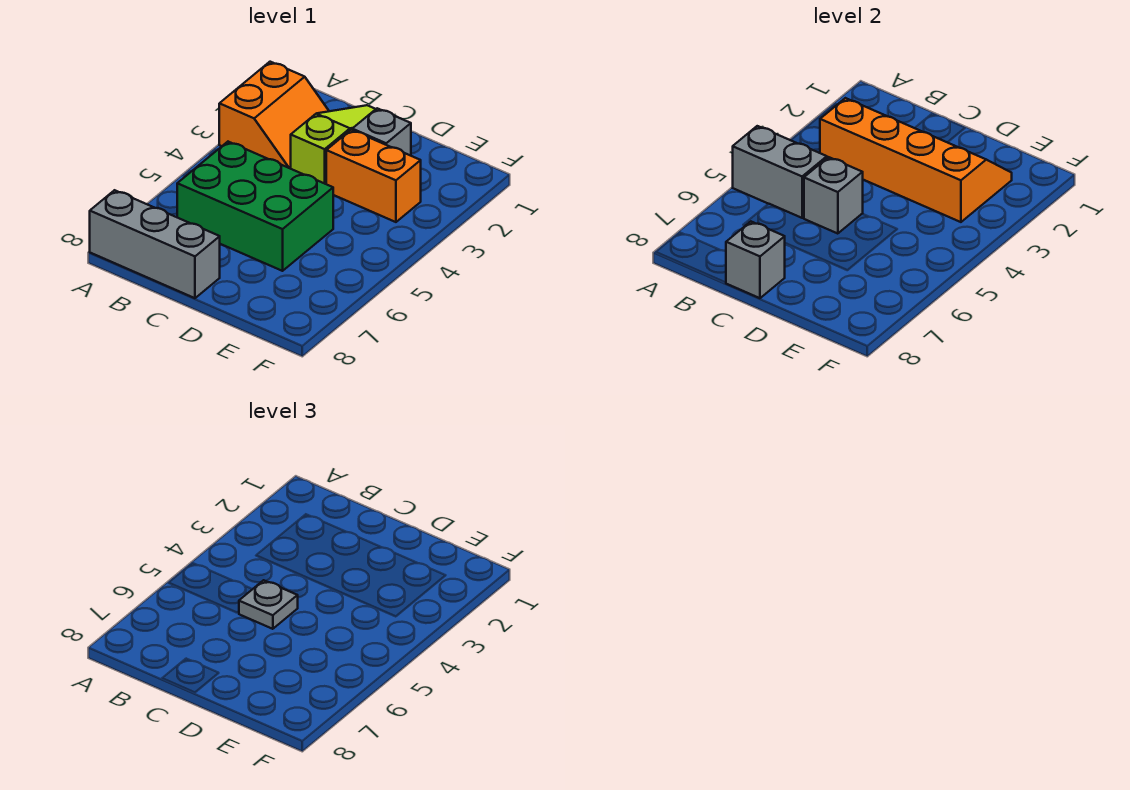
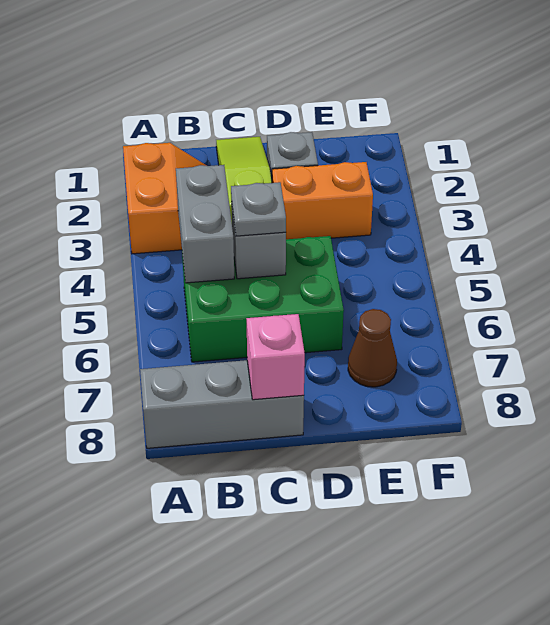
grey 1x2 brick [733,126,827,218] -> grey 1x2 brick turned to [176,165,234,283]
orange 2x4 slope [820,98,1012,222] -> none
grey 1x1 brick [726,222,785,298] -> pink 1x1 brick [246,314,305,400]
none -> brown 1x1 cone [348,309,397,387]

